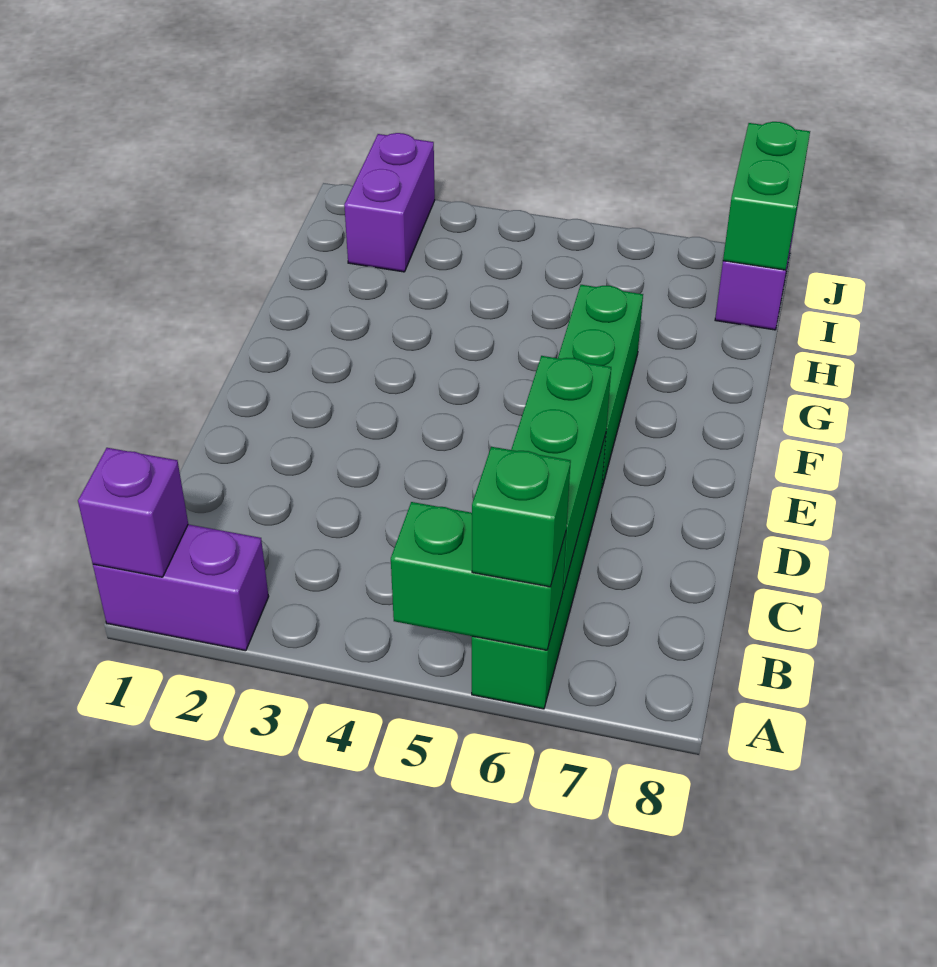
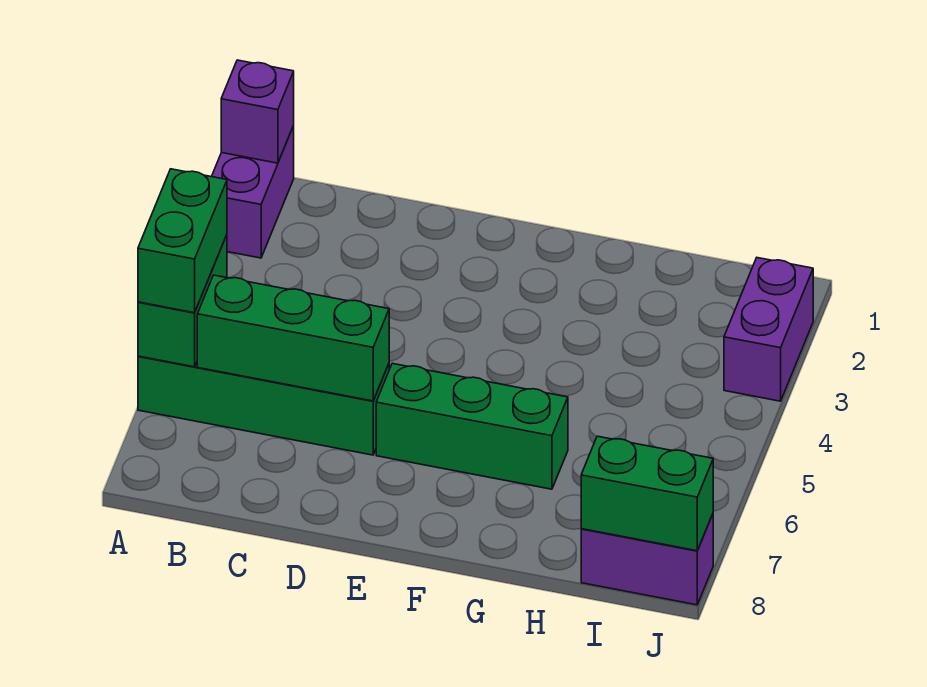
green 1x1 brick [472,447,571,587] -> green 1x2 brick [138,169,227,313]
purple 1x2 brick [344,133,435,272] -> purple 1x2 brick turned to [724,258,813,401]

